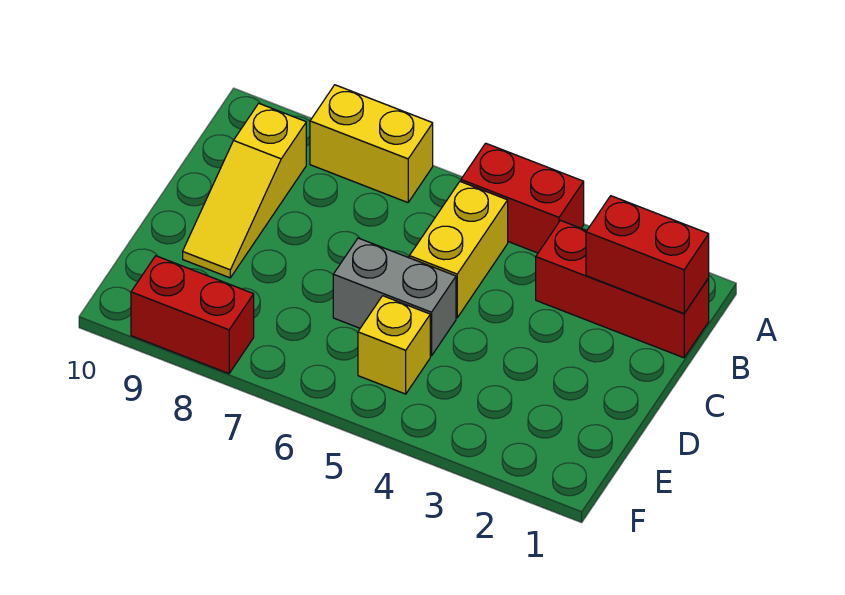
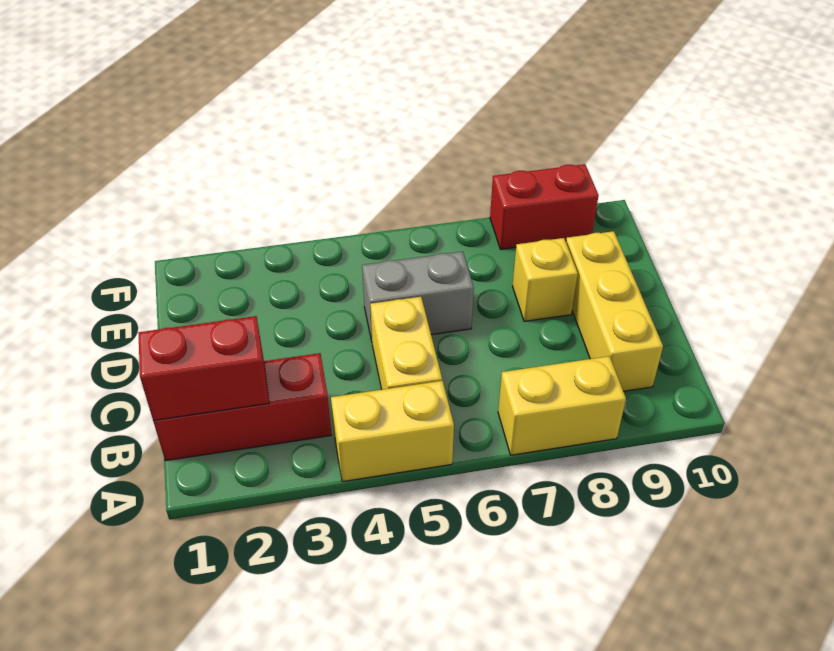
red 1x2 brick [461,143,584,253] -> yellow 1x2 brick [331,381,454,482]
yellow 1x3 slope [183,103,306,278] -> yellow 1x3 brick [566,231,663,391]
yellow 1x1 brick [358,296,430,394] -> yellow 1x1 brick moved to [513,238,578,321]

